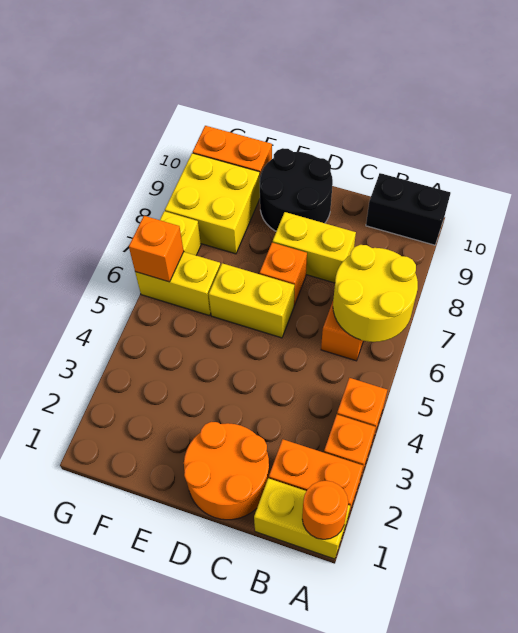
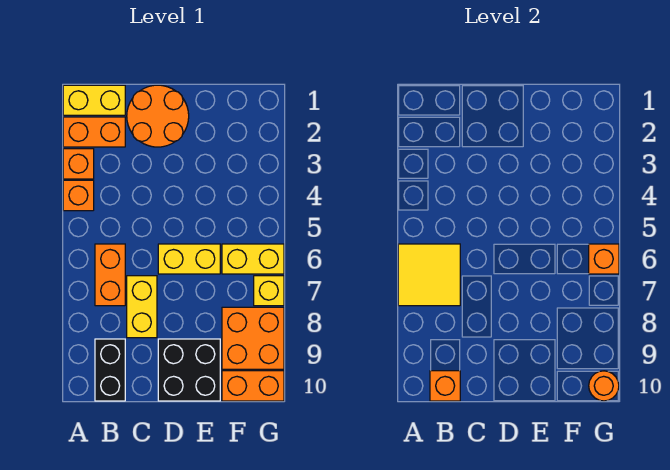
orange 1x1 round brick [302,481,348,539] -> orange 1x1 round brick moved to [589,371,619,401]
yellow 2x2 round brick [333,245,418,342] -> yellow 2x2 tile [398,244,460,306]
black 1x2 brick [366,173,450,245] -> black 1x2 brick turned to [95,339,125,401]
yellow 1x2 brick [273,212,356,283] -> yellow 1x2 brick turned to [127,276,157,338]
orange 1x1 brick [260,243,307,306] -> orange 1x1 brick moved to [430,371,460,401]
black 2x2 round brick [259,148,333,231] -> black 2x2 brick [158,339,220,401]
yellow 2x2 brick [165,153,260,254] -> orange 2x2 brick [222,307,284,369]

